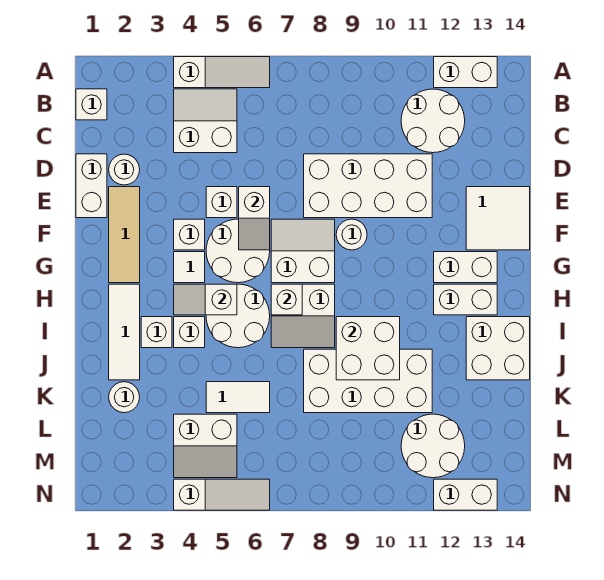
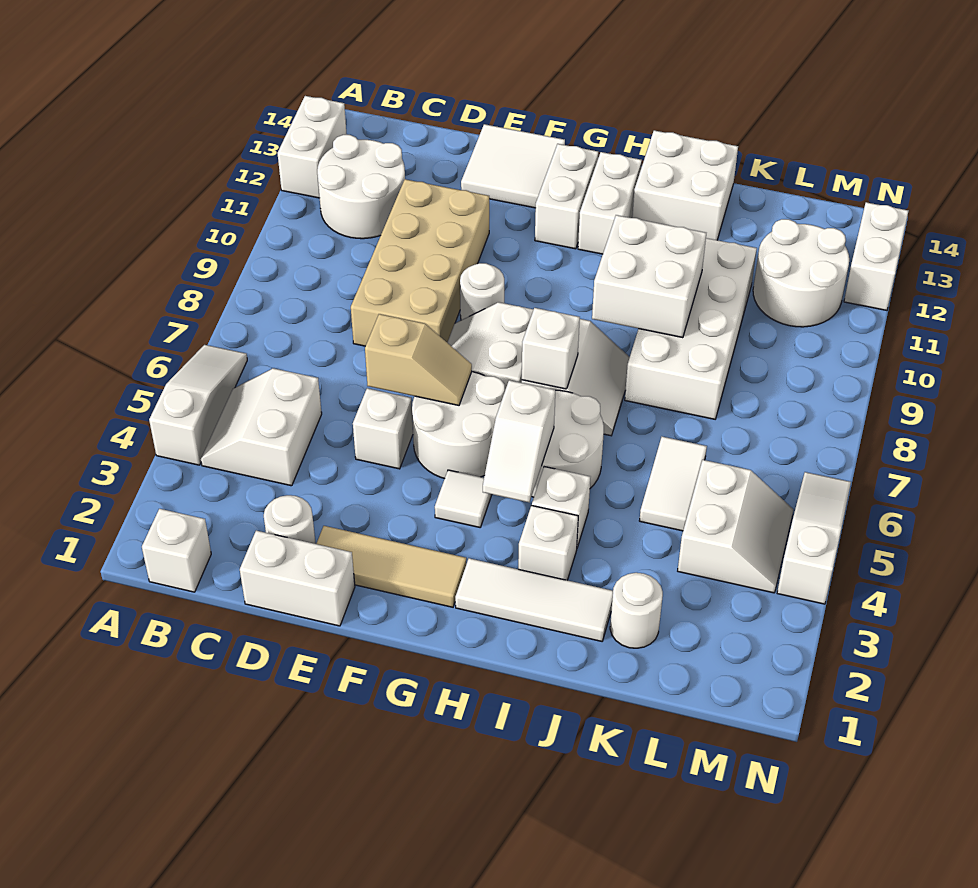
white 2x4 brick [304,154,432,218] -> tan 2x4 brick [351,179,489,346]
white 1x2 slope [239,187,270,250] -> tan 1x2 slope [365,314,472,405]
white 1x1 brick [174,219,205,250] -> none

